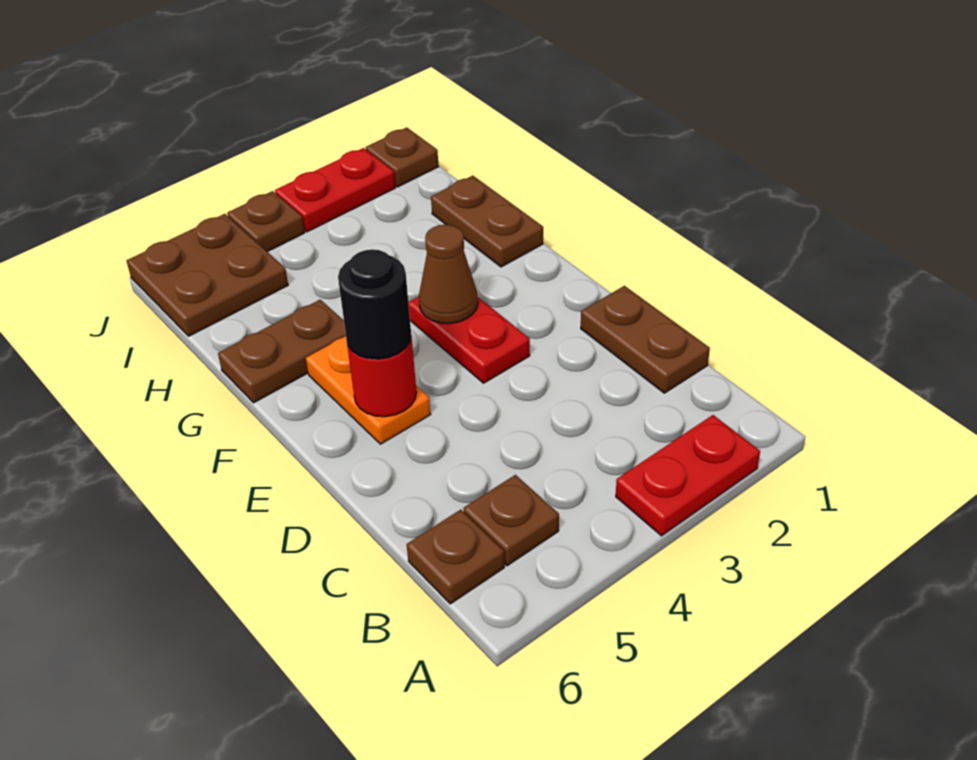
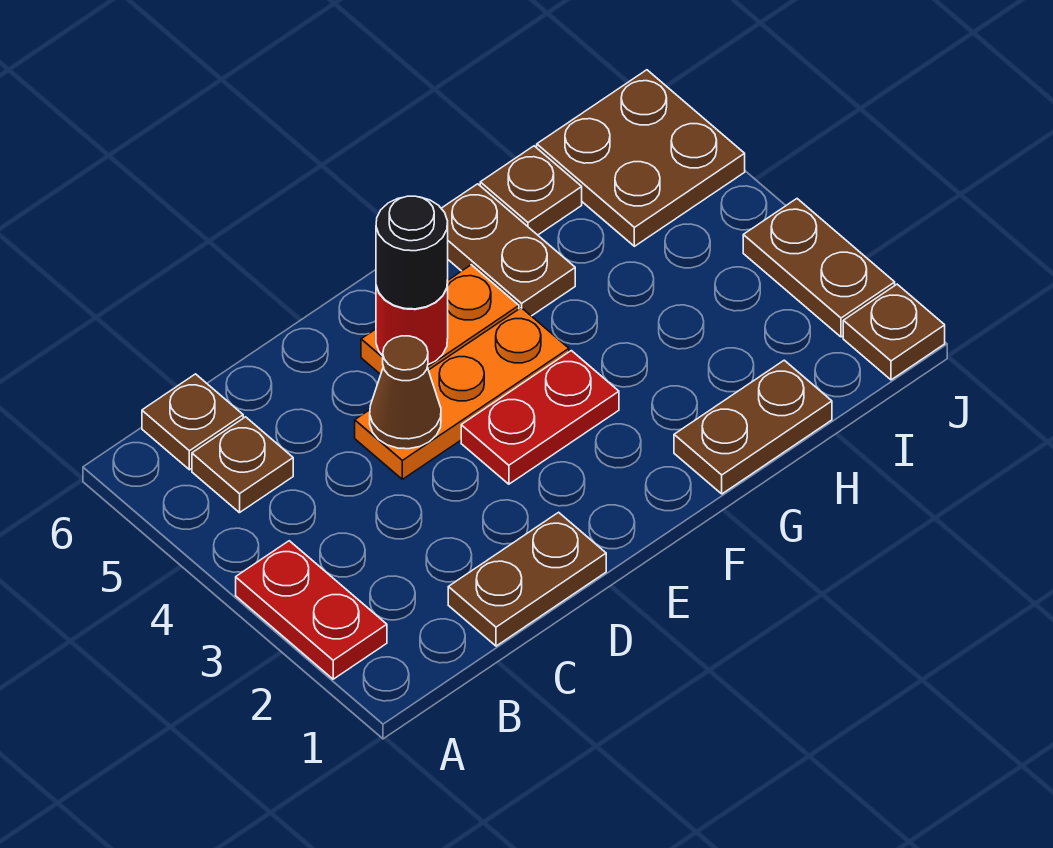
none -> orange 1x3 plate [355,308,569,479]
brown 1x1 cone [419,225,478,324] -> brown 1x1 cone moved to [370,336,441,449]
red 1x2 plate [275,148,395,232] -> brown 1x2 plate [743,199,895,337]
brown 1x1 plate [227,191,305,252] -> brown 1x1 plate moved to [480,146,582,235]

